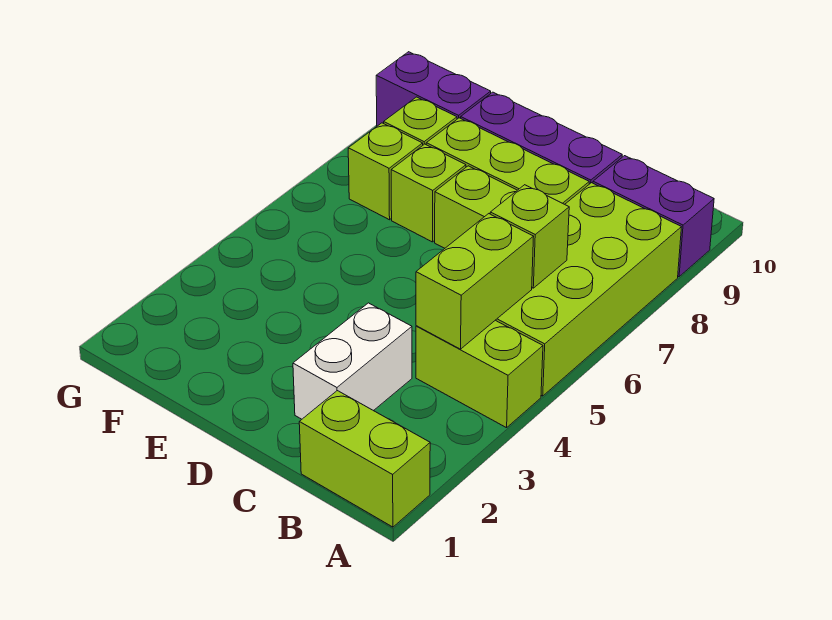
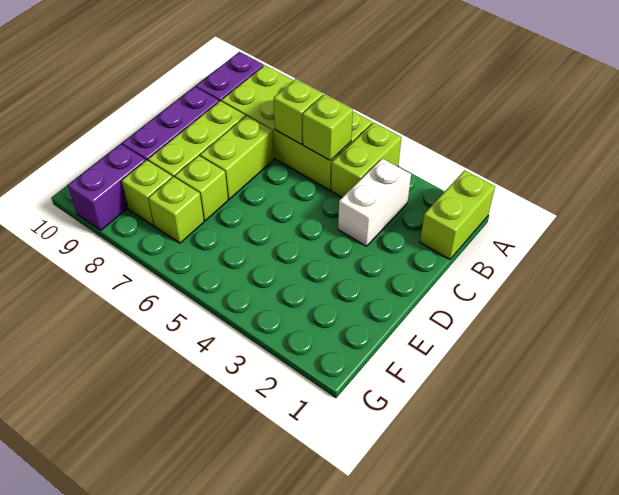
lime 1x2 brick [416,214,534,349] -> lime 1x1 brick [303,94,353,161]
white 1x2 brick [293,303,412,419] -> white 1x2 brick turned to [338,158,411,246]

